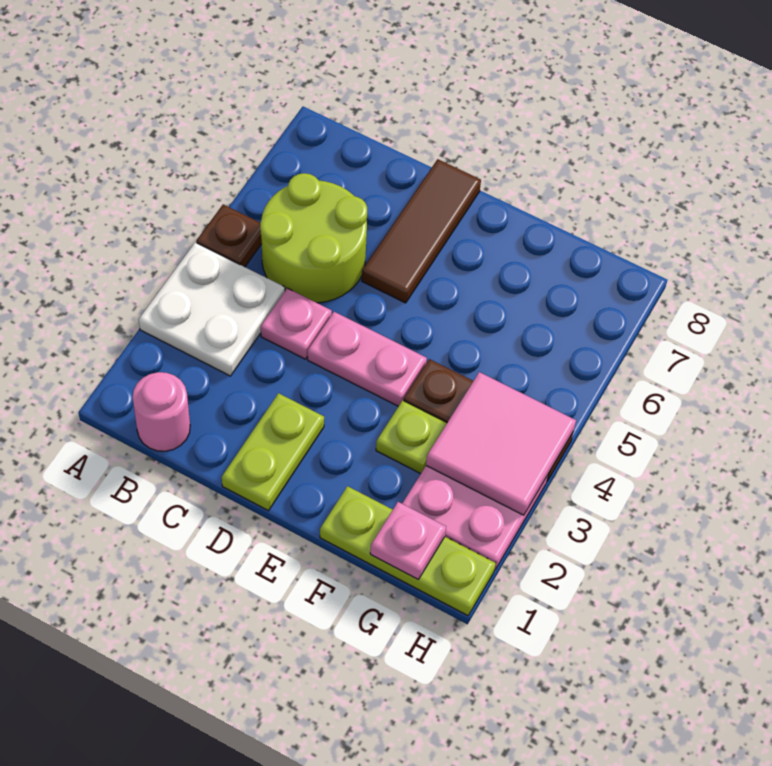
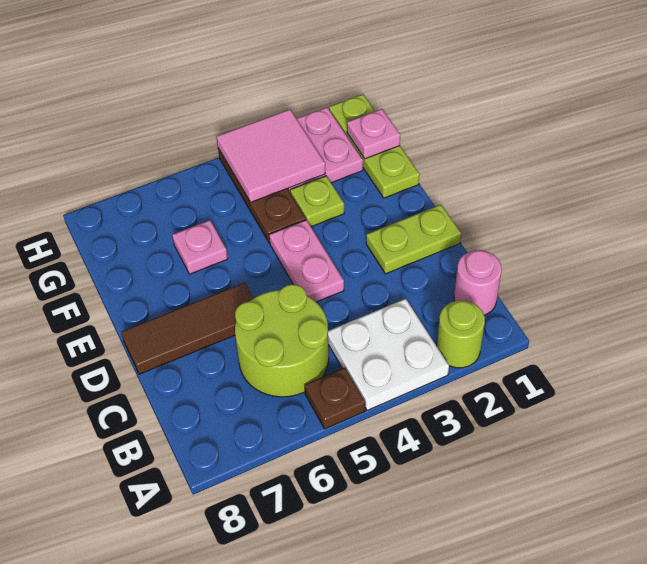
none -> lime 1x1 round brick [437,300,485,368]
pink 1x1 plate [261,288,332,359] -> pink 1x1 plate moved to [172,220,228,274]

